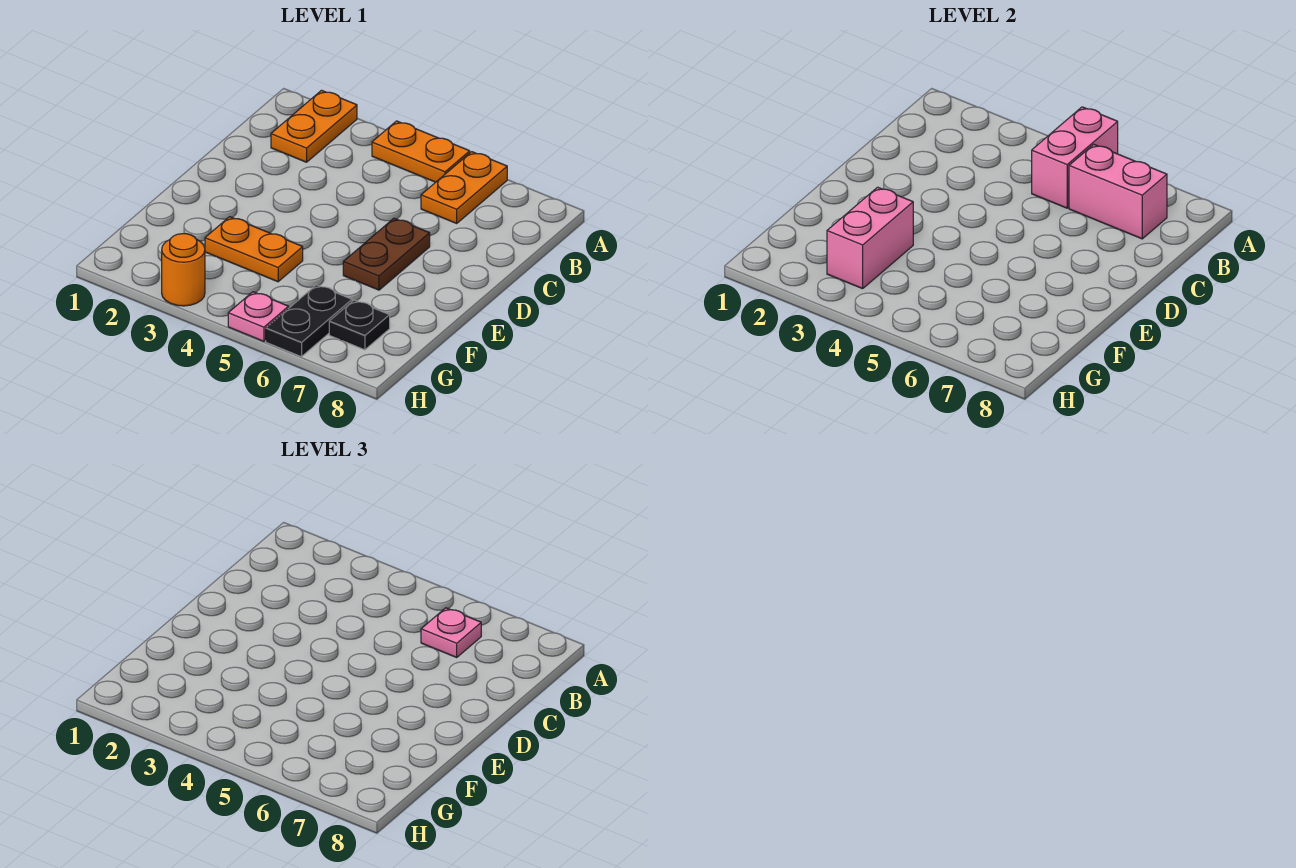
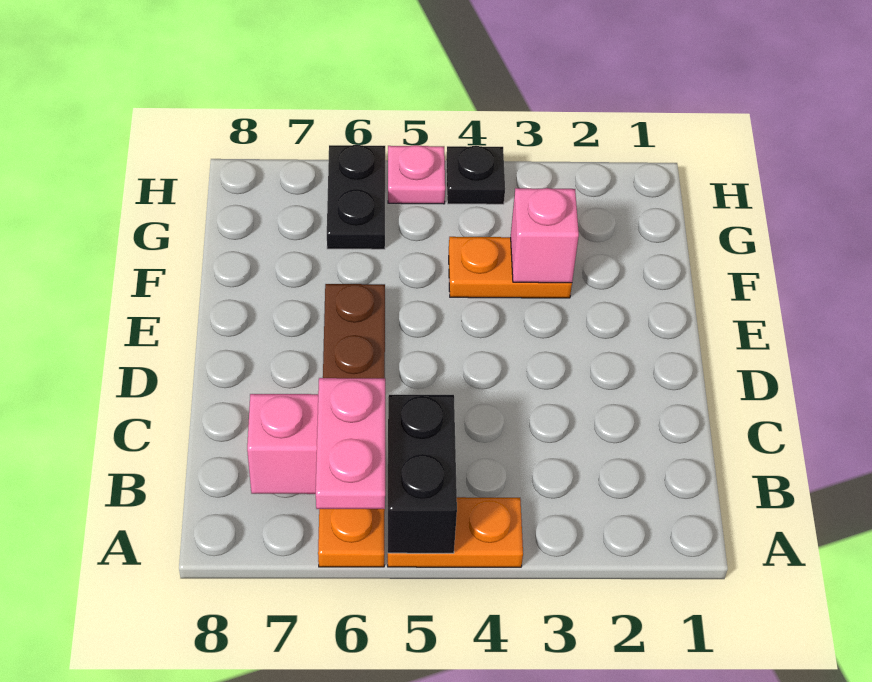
orange 1x2 plate [271,90,357,162] -> none
pink 1x2 brick [1032,107,1118,208] -> black 1x2 brick [388,395,457,553]
pink 1x1 plate [421,608,481,657] -> pink 1x2 plate [316,378,385,509]
pink 1x2 brick [827,187,913,289] -> pink 1x1 brick [511,188,579,283]
black 1x1 plate [329,300,390,350] -> black 1x1 plate moved to [446,146,505,204]
orange 1x1 round brick [162,234,205,306] -> none

